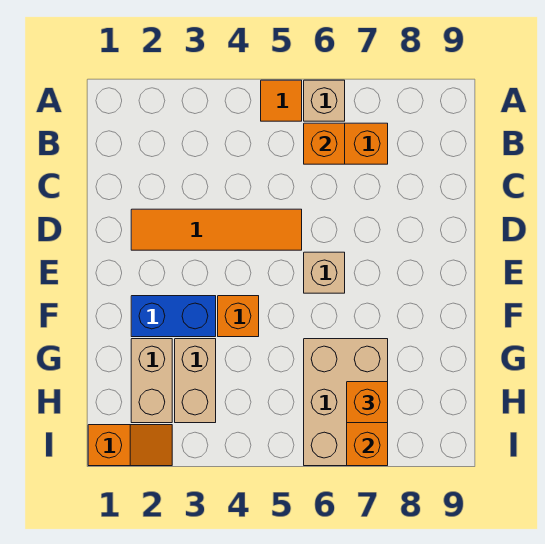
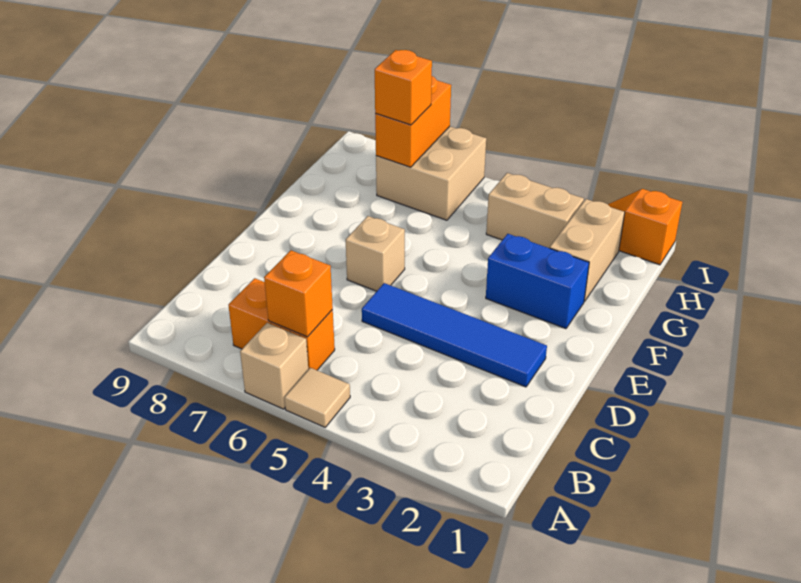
orange 1x1 tile [261,80,302,121] -> tan 1x1 tile [284,368,350,427]
orange 1x4 tile [131,209,302,250] -> blue 1x4 tile [362,283,547,387]
orange 1x1 brick [218,296,259,337] -> none
tan 1x2 brick [175,339,216,423] -> tan 1x2 brick turned to [486,173,584,248]
tan 2x3 brick [304,339,388,466] -> tan 2x2 brick [376,126,486,220]

